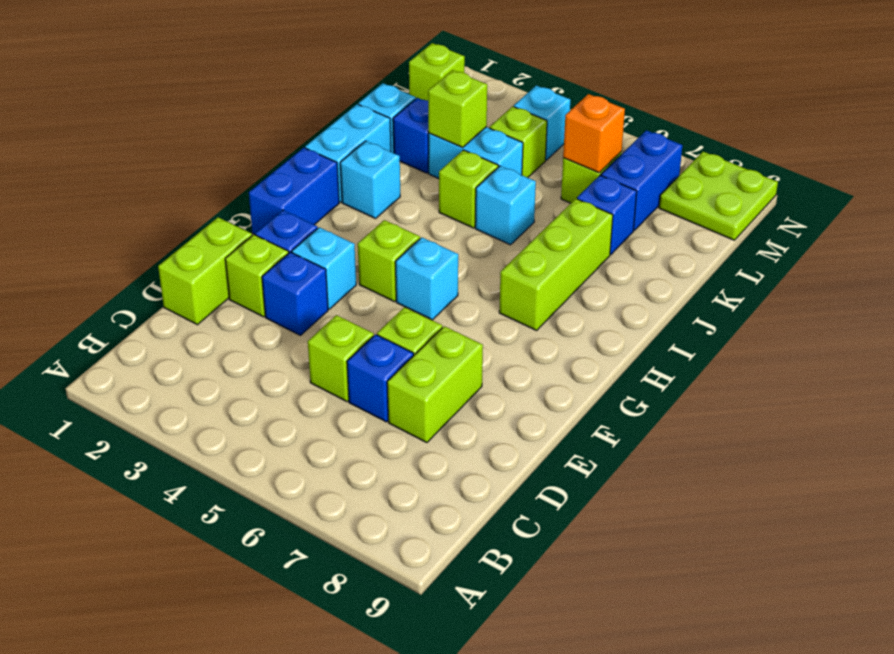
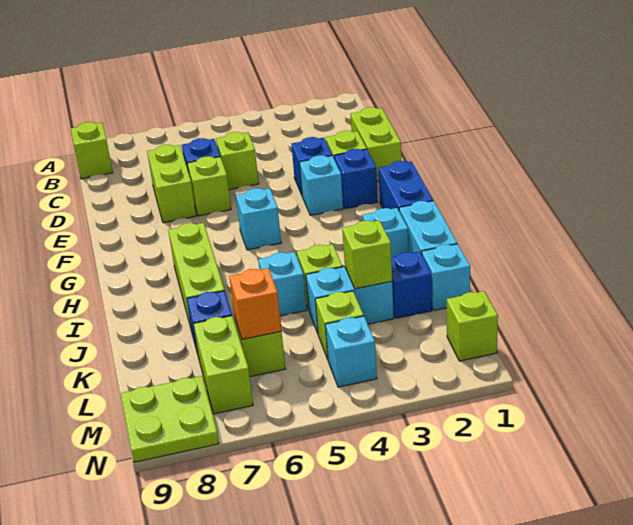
lime 1x1 brick [358,220,420,302] -> lime 1x1 brick moved to [71,122,113,179]
blue 1x2 brick [601,130,682,230] -> lime 1x2 brick [193,316,253,414]

